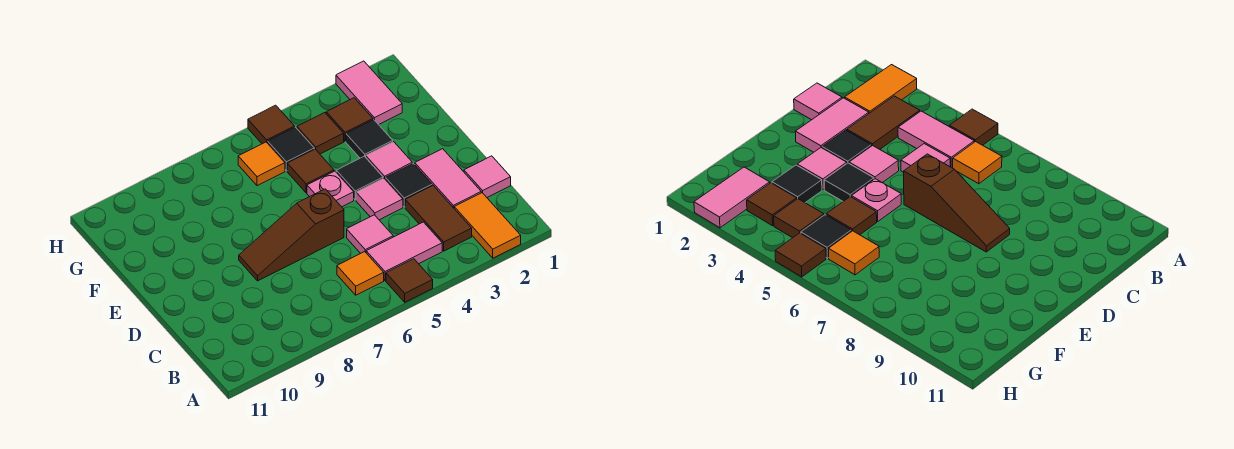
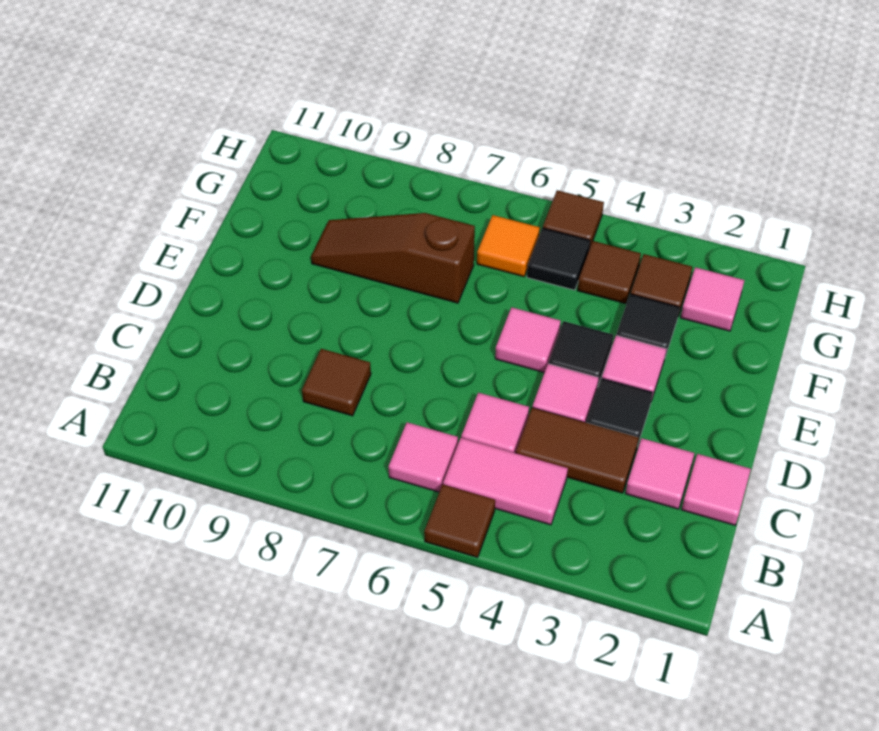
orange 1x2 tile [454,193,521,258] -> none
brown 1x2 tile [405,185,472,251] -> brown 1x2 tile turned to [516,408,639,493]
orange 1x1 tile [337,252,384,295] -> pink 1x1 tile [389,422,458,492]
pink 1x2 tile [415,149,481,208] -> pink 1x1 tile [625,438,694,509]
brown 1x3 slope [239,189,344,281] -> brown 1x3 slope moved to [311,213,475,303]
pink 1x1 plate [307,171,354,207] -> pink 1x1 tile [495,307,561,373]
brown 1x1 tile [287,149,334,193] -> brown 1x1 tile moved to [302,349,371,416]
pink 1x2 tile [336,61,402,125] -> pink 1x1 tile [681,267,745,331]

